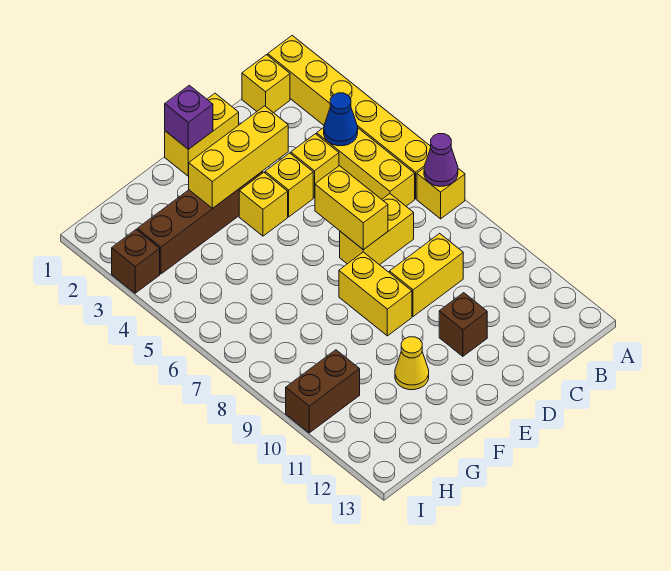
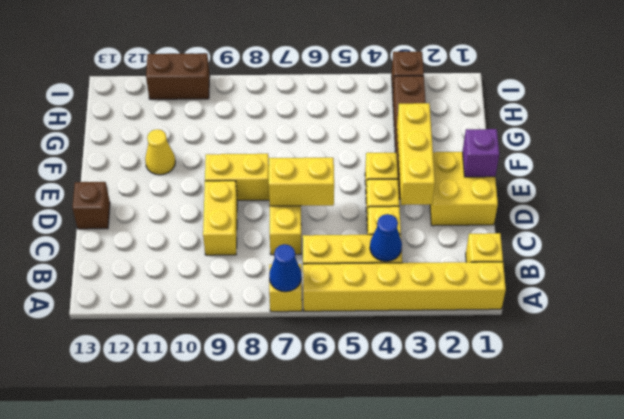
purple 1x1 cone [424,134,458,186] -> blue 1x1 cone [269,244,302,292]
yellow 1x2 brick [165,93,239,176] -> yellow 2x2 brick [430,152,498,226]
brown 1x1 brick [439,293,487,356] -> brown 1x1 brick moved to [73,182,110,229]
brown 1x2 brick [286,350,360,433] -> brown 1x2 brick turned to [146,53,210,99]

